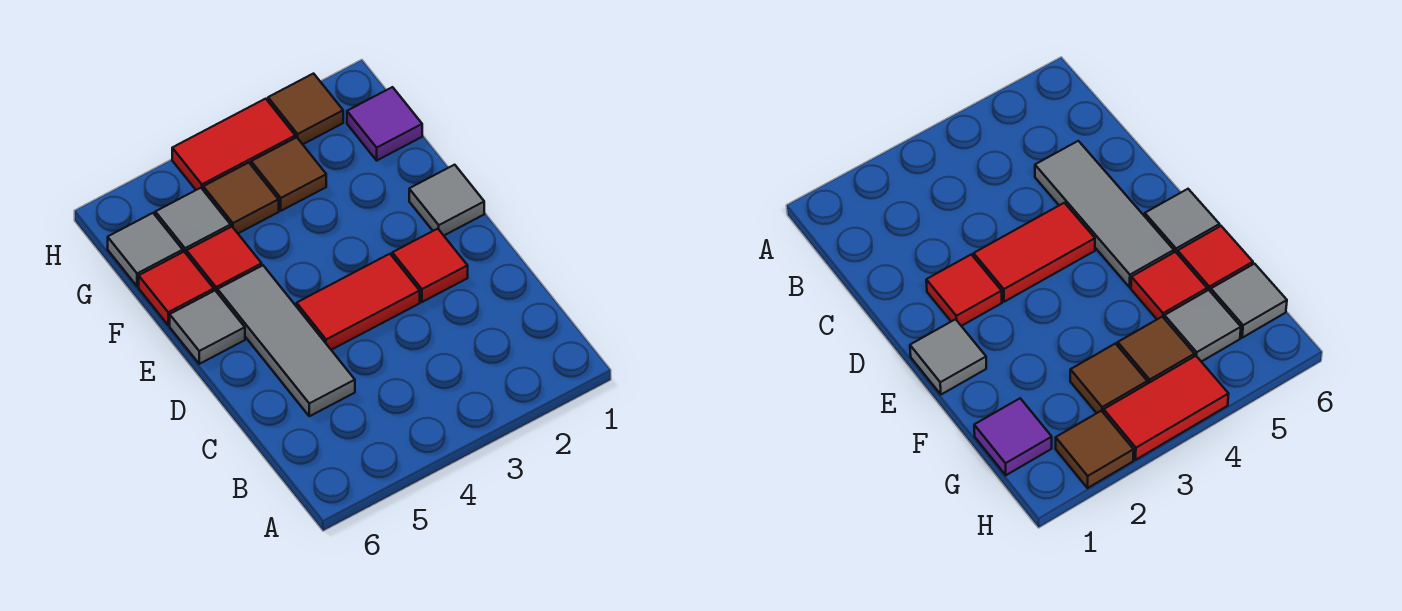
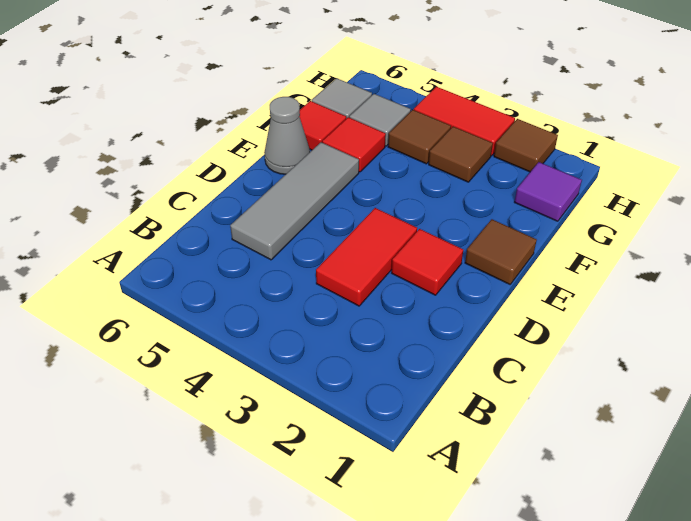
red 1x2 tile [297,254,420,350] -> red 1x2 tile turned to [316,208,417,306]
grey 1x1 tile [409,165,484,235] -> brown 1x1 tile [465,219,537,284]
grey 1x1 tile [170,291,245,364] -> grey 1x1 cone [264,97,310,174]

